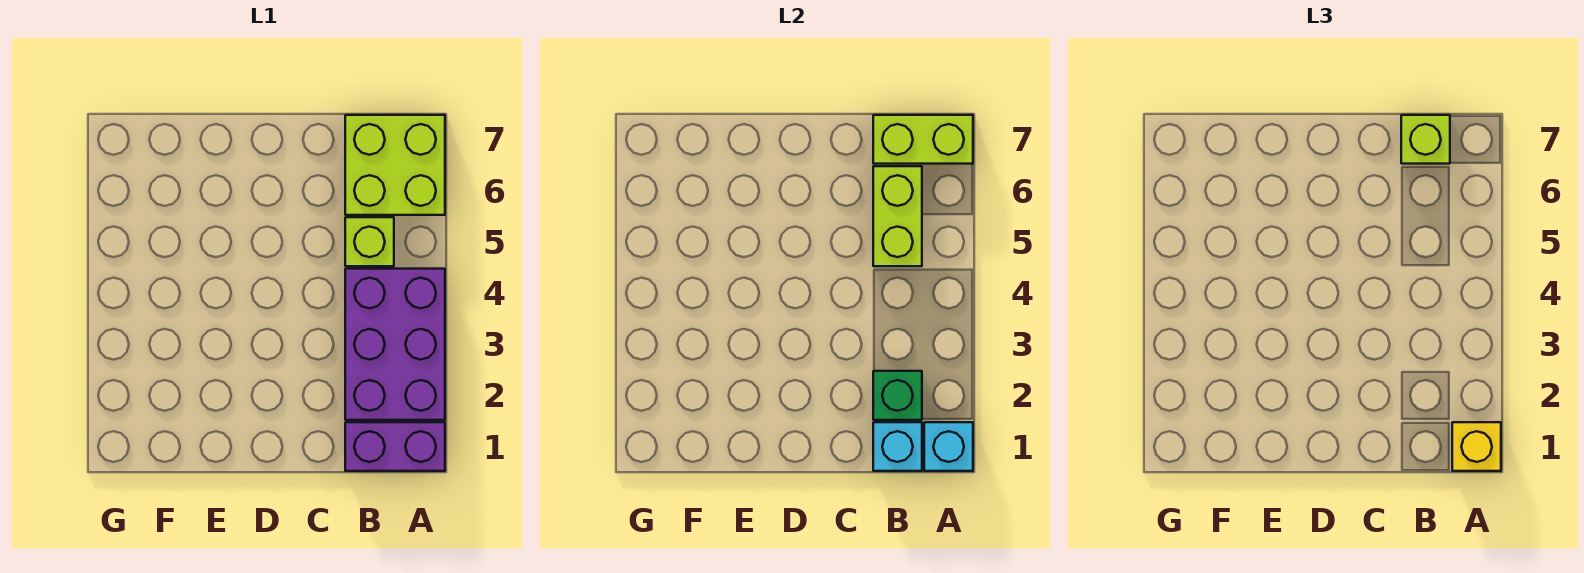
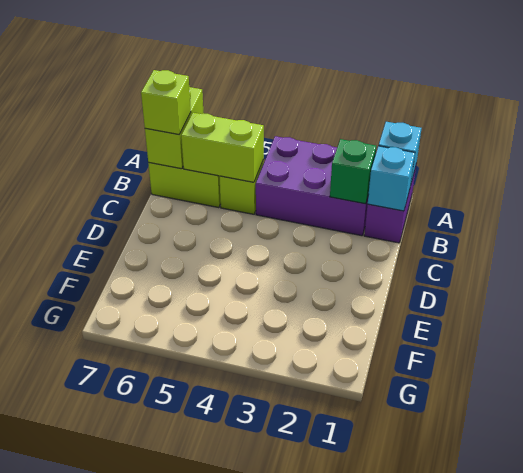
yellow 1x1 brick [1452,422,1501,471] -> none

